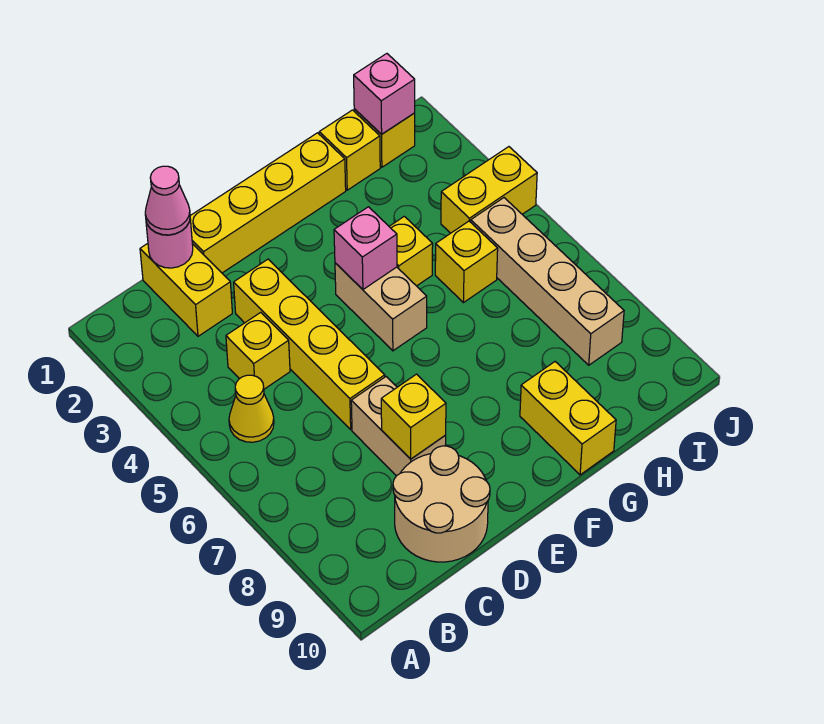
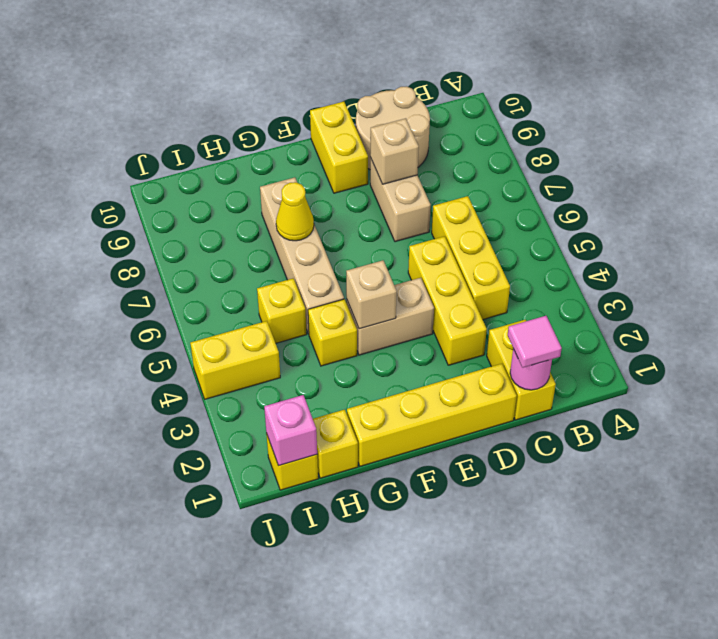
yellow 1x1 cone [229,375,274,442] -> yellow 1x1 cone moved to [276,182,314,241]
pink 1x1 cone [145,166,190,235] -> pink 1x1 tile [508,316,562,368]
yellow 1x1 brick [226,312,290,389] -> yellow 1x3 brick [432,196,510,319]
yellow 1x4 brick [234,259,385,429] -> yellow 1x3 brick [408,236,487,365]
yellow 1x1 brick [381,374,446,459] -> tan 1x1 brick [370,118,419,184]
tan 1x2 brick [335,263,427,351] -> tan 1x2 brick turned to [347,278,434,355]
pink 1x1 brick [334,207,397,289] -> tan 1x1 brick [346,260,397,329]
yellow 1x2 brick [520,362,616,475] -> yellow 1x2 brick moved to [310,102,368,193]
tan 1x4 brick [471,198,624,365] -> tan 1x4 brick moved to [260,177,344,334]

